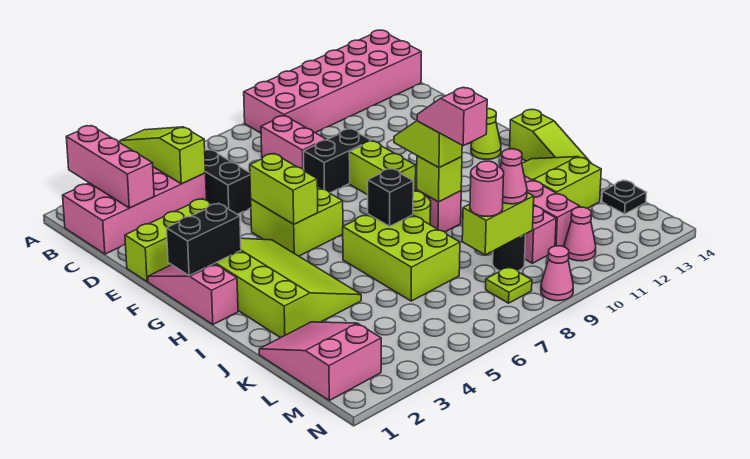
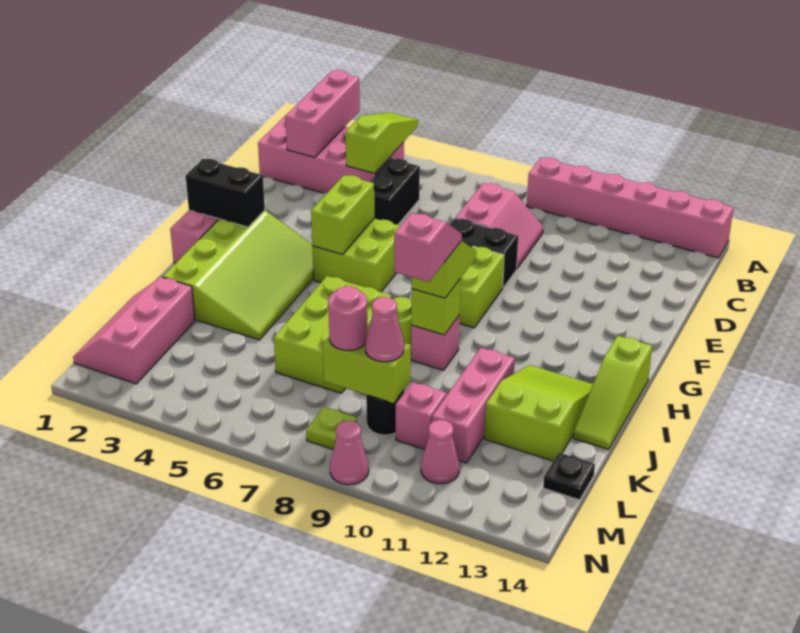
pink 2x6 brick [244,30,421,133] -> pink 1x6 brick [527,158,733,258]
lime 1x3 brick [125,199,212,282] -> none
lime 1x1 cone [471,109,501,159] -> none
black 1x1 brick [368,168,413,226] -> none
pink 2x3 slope [259,322,381,401] -> pink 2x3 slope turned to [73,277,195,384]

